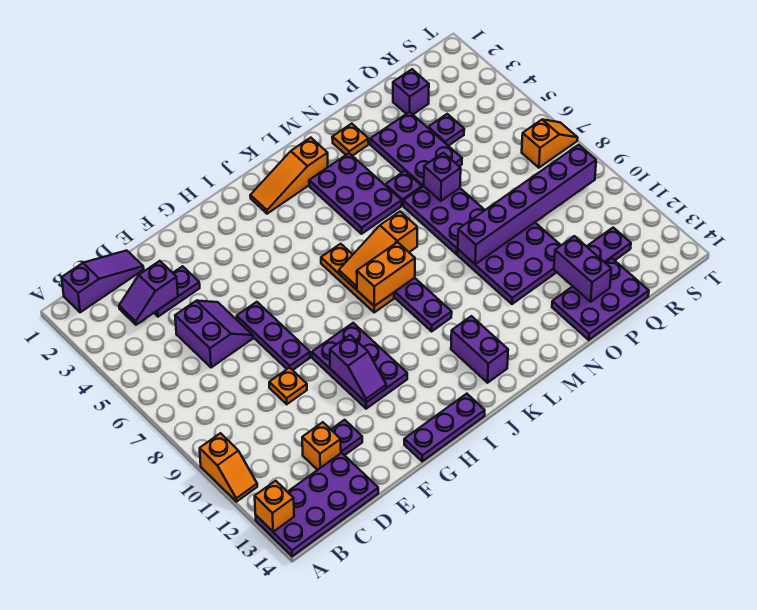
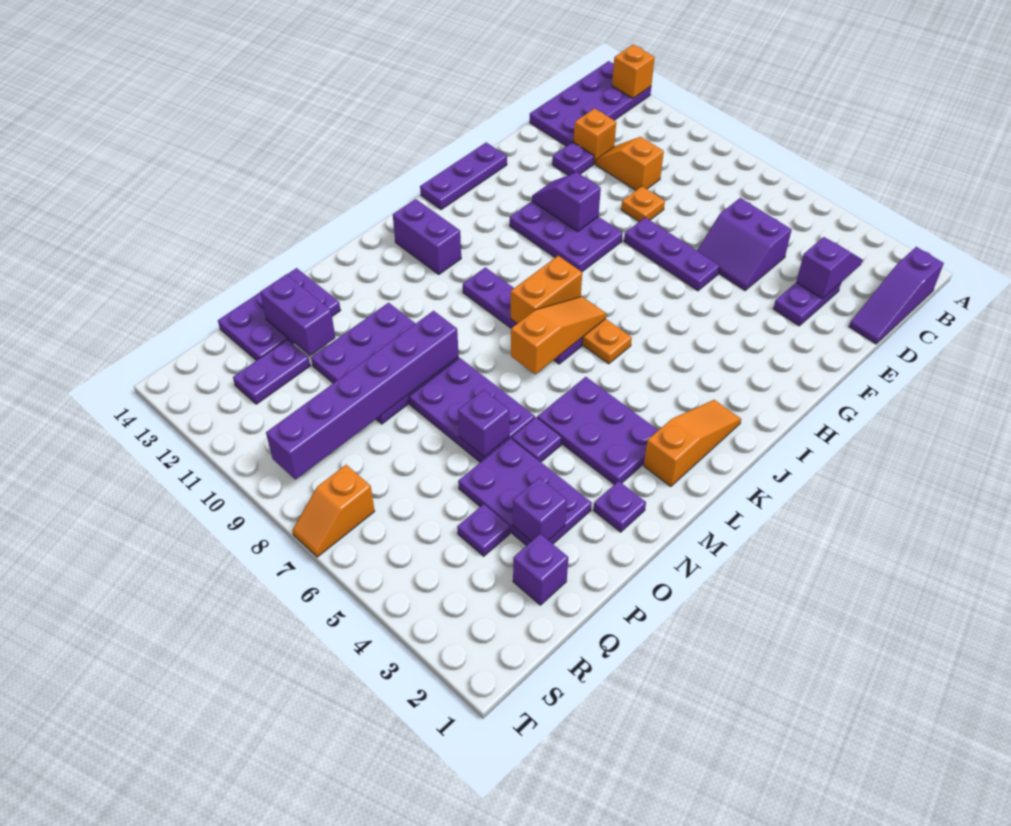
orange 1x2 slope [200,433,257,502] -> orange 1x2 slope moved to [596,137,664,190]
orange 1x1 plate [332,124,369,156] -> purple 1x1 plate [593,481,646,532]
none -> purple 1x1 brick [513,478,567,541]

